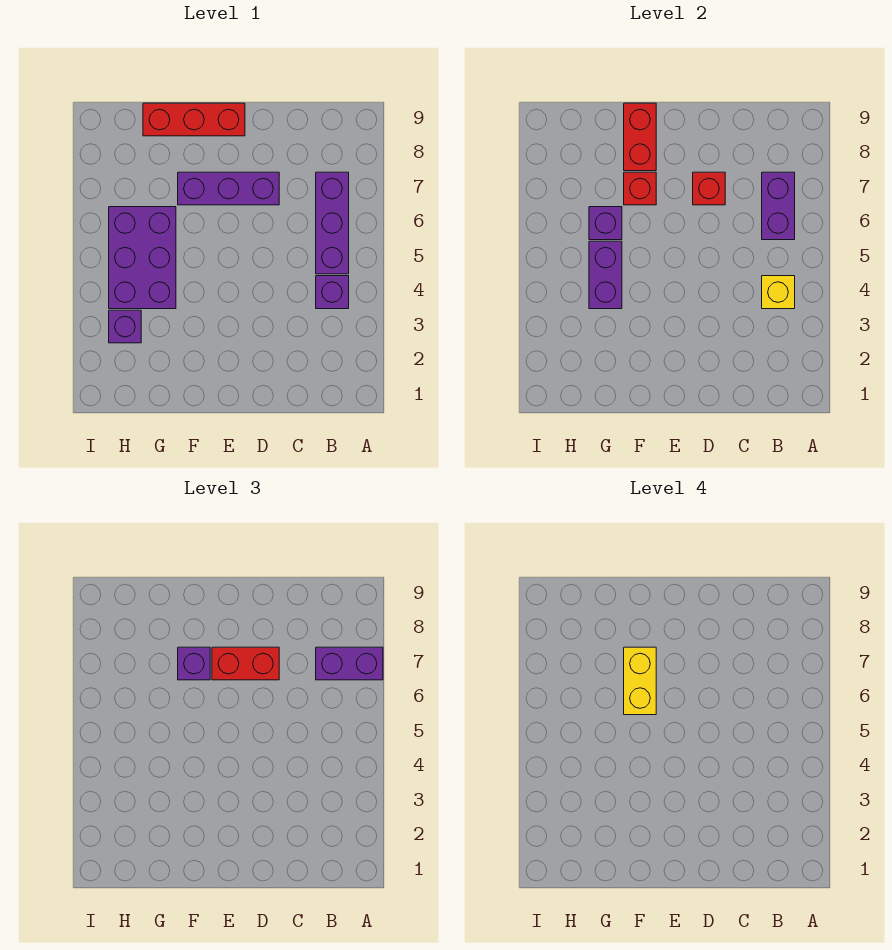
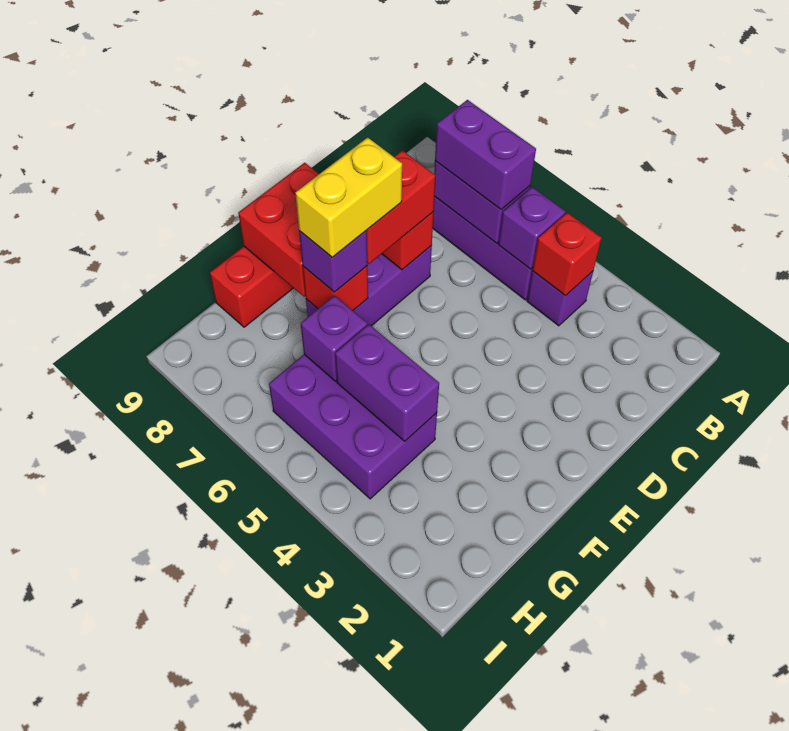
purple 1x2 brick [316,647,383,680] -> purple 1x2 brick turned to [435,100,536,210]
yellow 1x1 brick [762,276,795,309] -> red 1x1 brick [532,213,602,296]
yellow 1x2 brick [624,647,656,715] -> yellow 1x2 brick turned to [295,137,402,257]
red 1x2 brick [624,103,656,171] -> red 2x2 brick [238,163,319,297]
purple 1x1 brick [109,310,141,343] -> purple 1x1 brick moved to [498,187,565,269]

